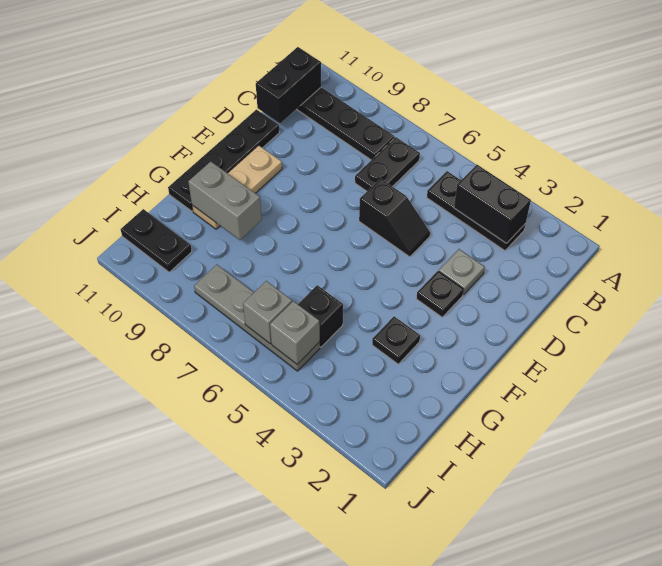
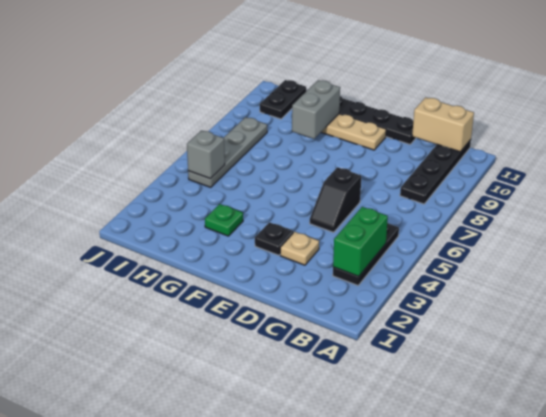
black 1x2 brick [454,165,531,243] -> green 1x2 brick [333,207,388,277]
black 1x2 plate [355,137,420,191] -> none
black 1x2 brick [256,47,321,123] -> tan 1x2 brick [412,97,474,152]
grey 1x1 plate [439,249,485,295] -> tan 1x1 plate [280,232,319,265]
black 1x1 plate [372,317,420,364] -> green 1x1 plate [205,204,243,236]
black 1x1 brick [298,285,343,347] -> none
grey 1x1 brick [243,281,292,344] -> none

